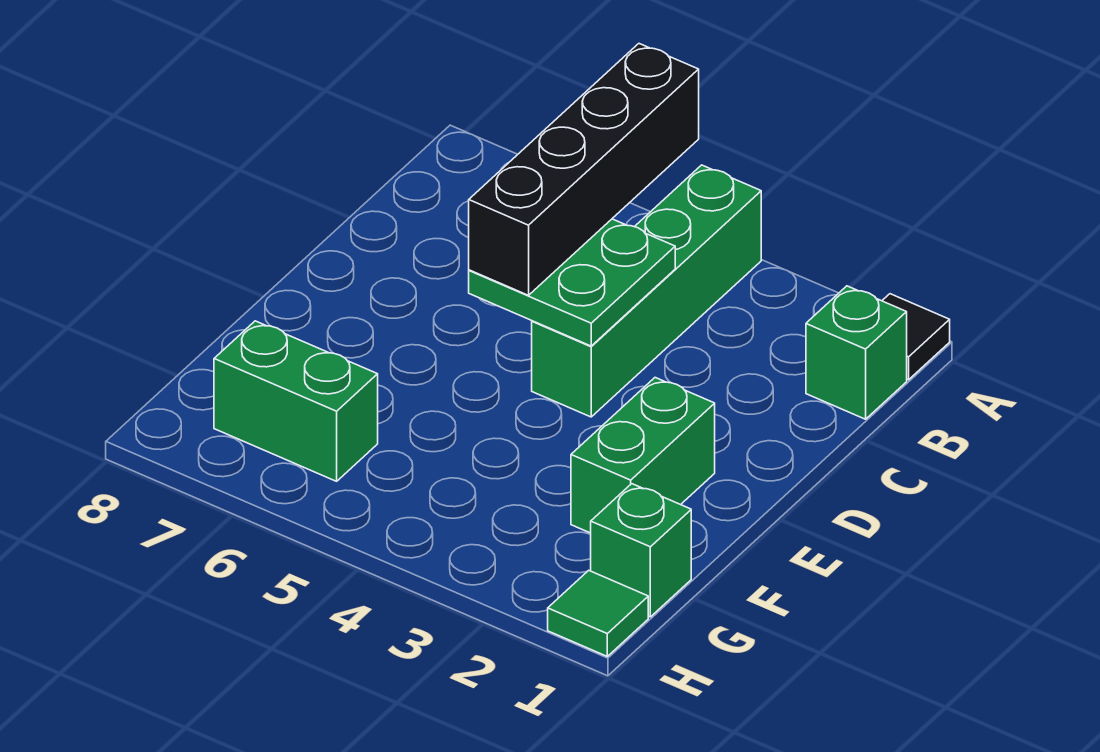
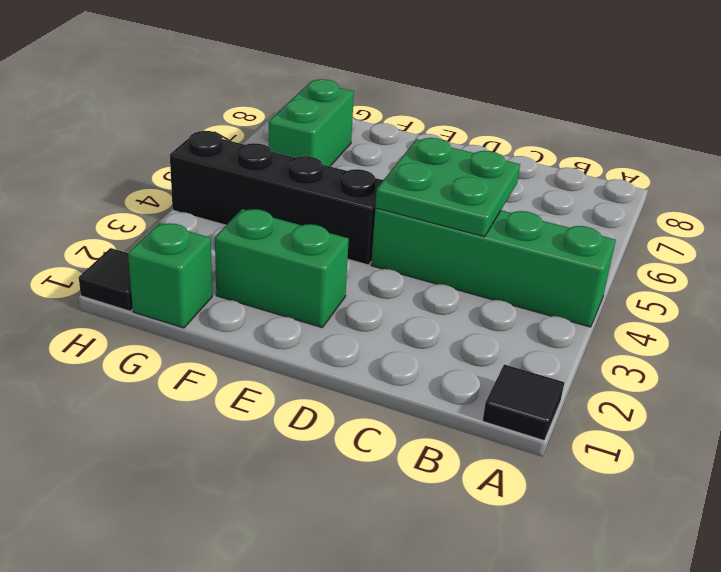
black 1x4 brick [469,44,699,295] -> black 1x4 brick moved to [170,131,383,265]
green 1x1 brick [806,286,907,419] -> none
green 1x1 tile [548,570,648,656] -> black 1x1 tile [79,248,133,311]

